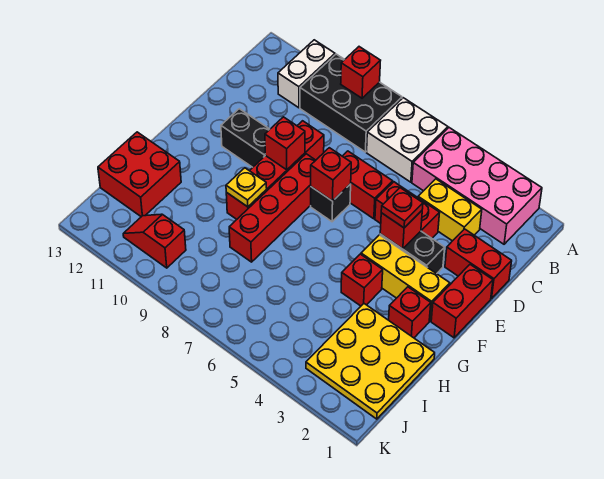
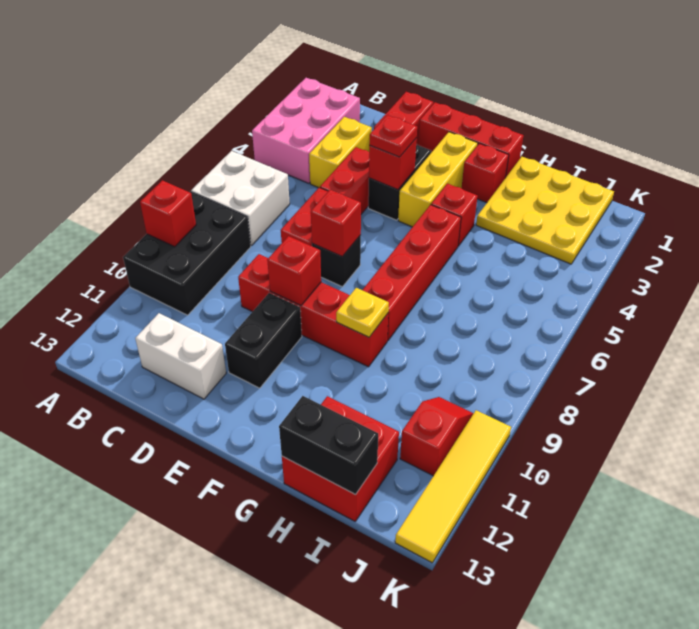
pink 2x4 brick [412,128,542,244] -> pink 2x3 brick [252,78,360,183]
white 1x2 brick [278,40,335,108] -> white 1x2 brick moved to [135,313,226,399]
red 1x2 brick [431,265,493,338] -> red 1x3 brick [418,102,523,178]
red 1x4 brick [229,154,316,262] -> red 1x4 brick turned to [363,205,461,341]
none -> black 1x2 brick [279,396,378,495]
red 1x2 slope [123,214,186,268] -> red 1x2 slope turned to [400,397,473,476]
none -> yellow 1x4 tile [395,410,511,563]

